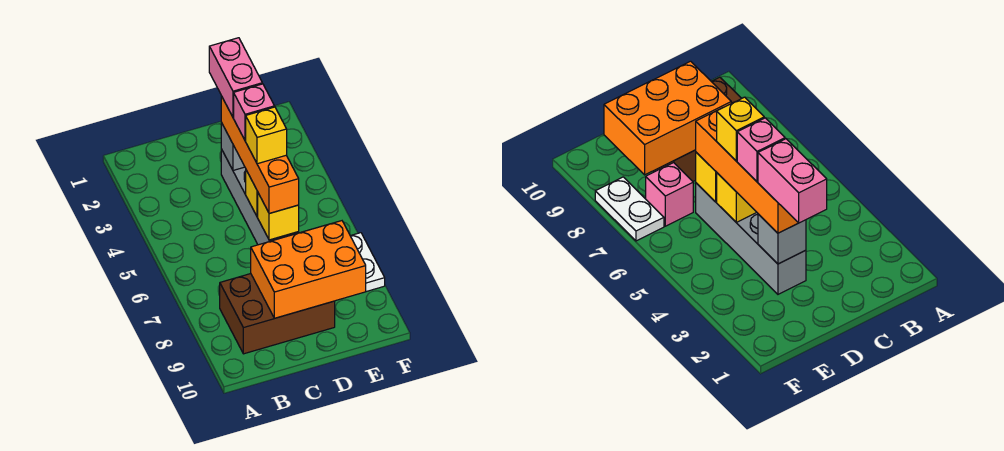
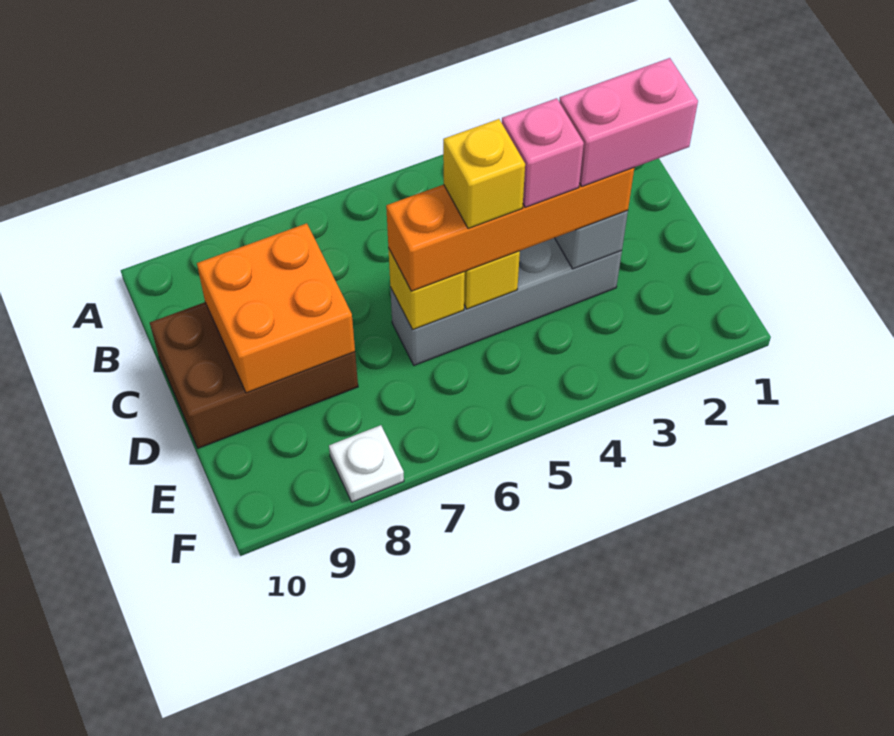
brown 2x3 brick [220,274,335,354] -> brown 2x3 brick turned to [150,302,358,448]
orange 2x3 brick [251,221,366,318] -> orange 2x2 brick [197,223,355,393]
pink 1x1 brick [646,163,693,226] -> none
white 1x2 plate [351,233,385,292] -> white 1x1 plate [329,425,404,502]

